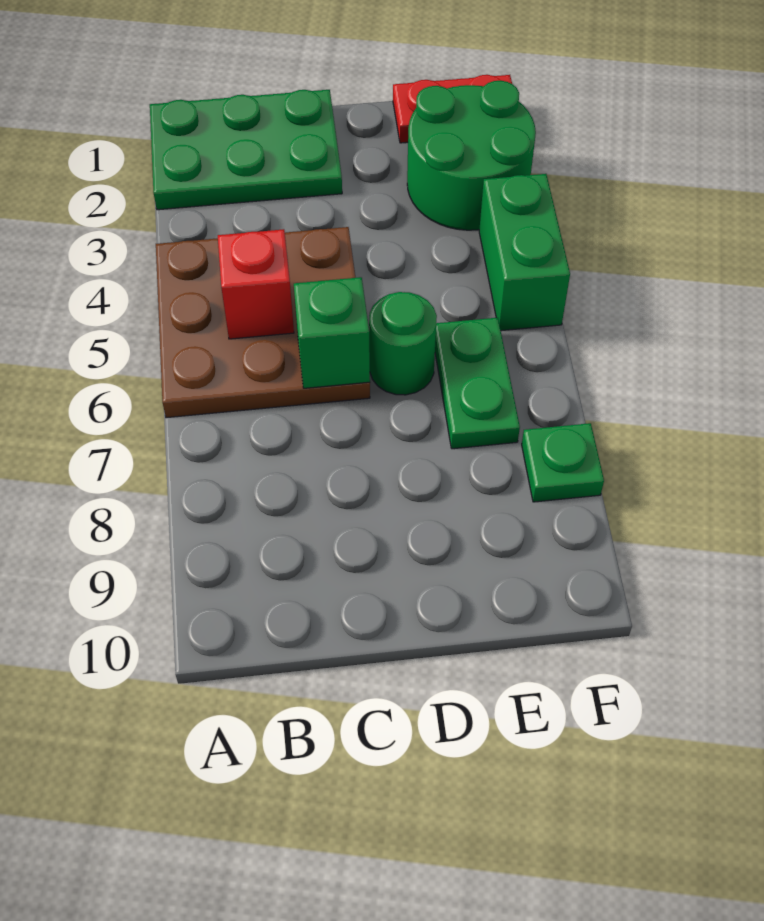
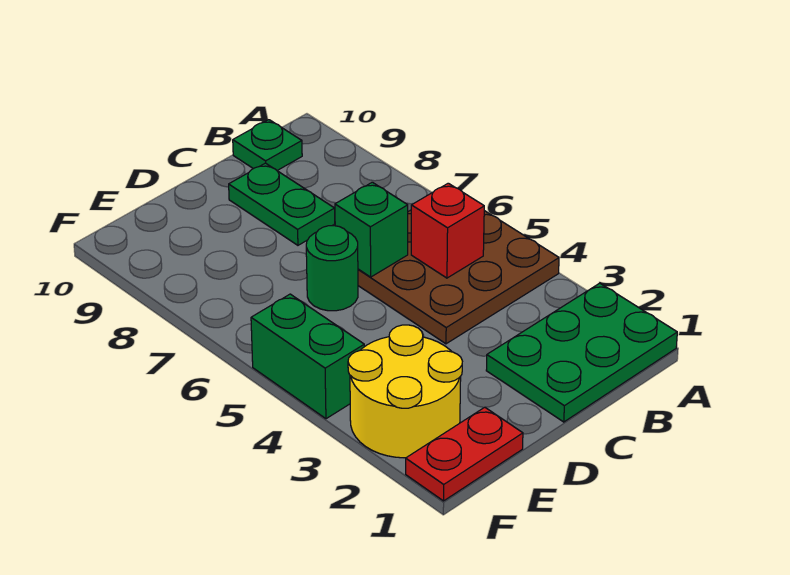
green 2x2 round brick [407,81,536,230] -> yellow 2x2 round brick [348,325,462,458]
green 1x2 plate [435,318,520,449] -> green 1x2 plate moved to [229,163,335,245]
green 1x1 plate [522,423,604,502] -> green 1x1 plate moved to [233,120,302,170]

